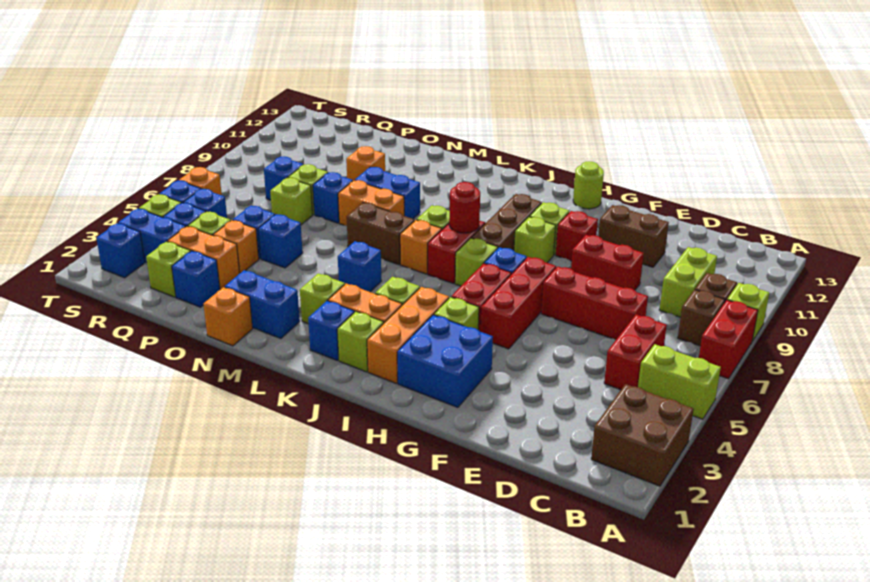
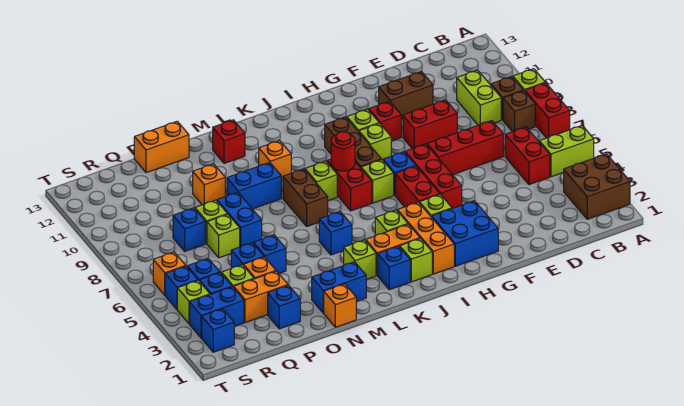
lime 1x1 round brick [573,161,604,209] -> none
orange 1x1 brick [400,220,442,274] -> orange 1x1 brick moved to [259,141,291,180]
brown 1x2 brick [347,203,414,265] -> brown 1x2 brick turned to [283,169,328,226]
orange 1x2 brick [338,180,404,226] -> orange 1x2 brick moved to [134,121,189,173]
none -> red 1x1 brick [213,120,245,163]
blue 1x1 brick [313,172,353,223] -> blue 1x2 brick [217,192,262,247]
lime 1x1 brick [146,241,191,297] -> none

